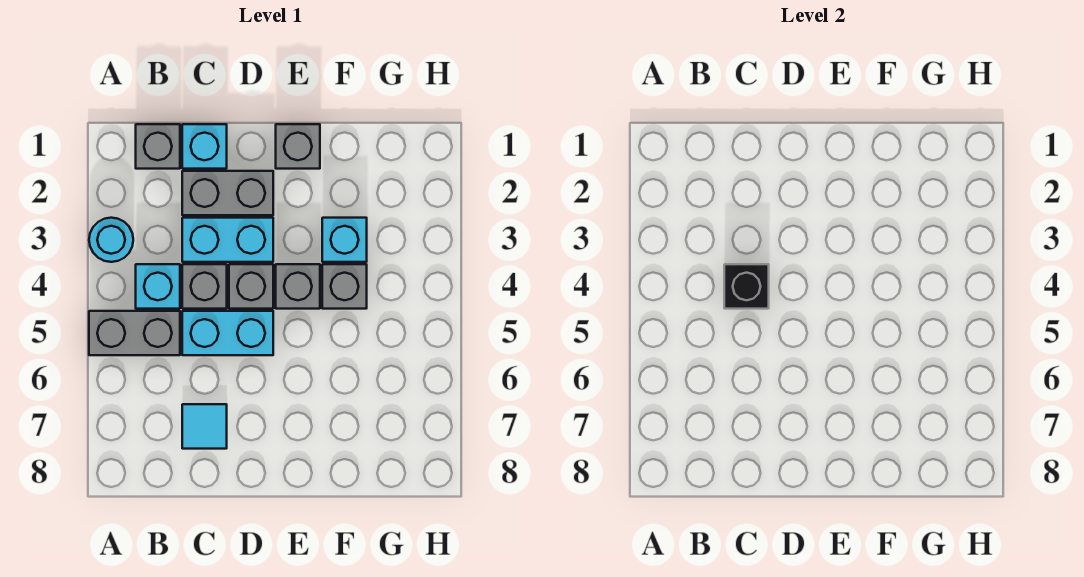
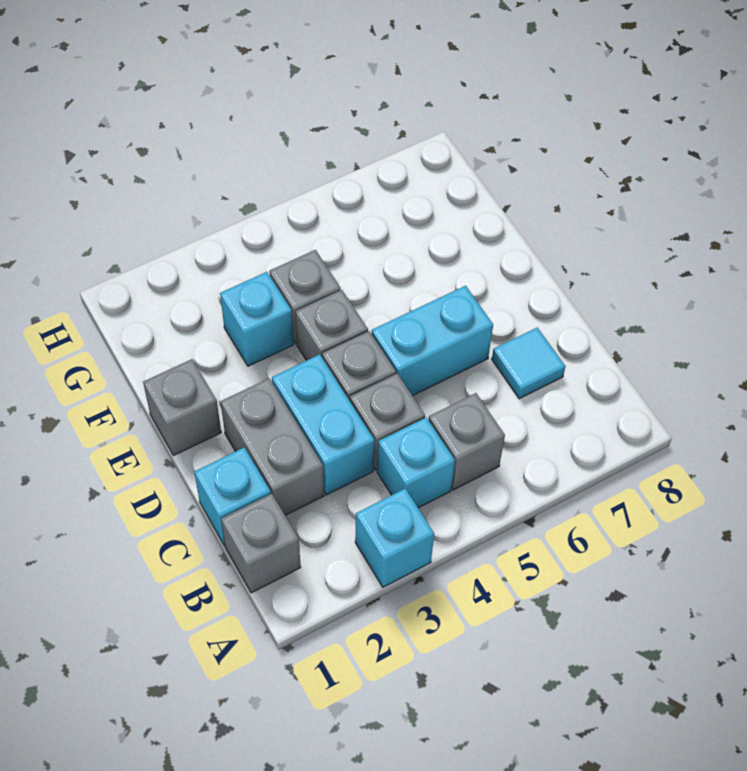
cyan 1x1 round brick [89,218,133,262] -> cyan 1x1 brick [355,489,434,587]
grey 1x2 brick [89,311,180,355] -> grey 1x1 brick [429,393,505,490]
black 1x1 brick [724,264,769,309] -> none
cyan 1x2 brick [182,311,273,355] -> cyan 1x2 brick turned to [372,286,493,396]

